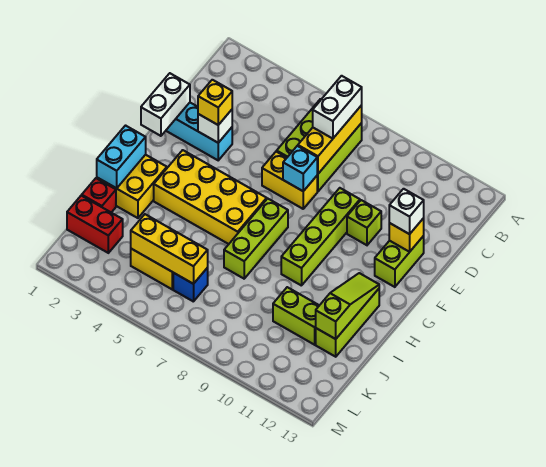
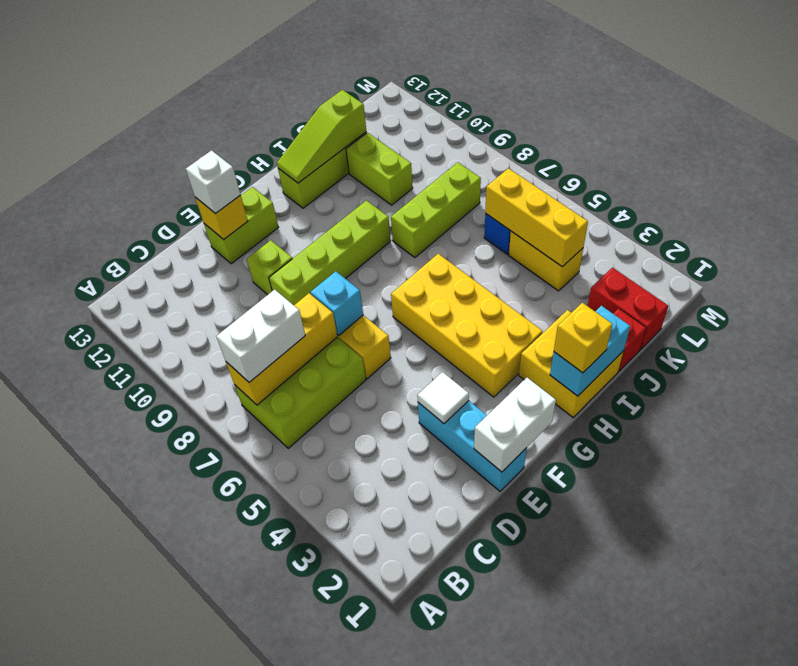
white 1x1 brick [198,110,232,143] -> white 1x1 tile [417,372,469,424]
yellow 1x1 brick [198,80,232,125] -> yellow 1x1 brick moved to [554,303,613,373]
lime 1x3 brick [224,199,288,279] -> lime 1x3 brick moved to [391,163,481,258]

